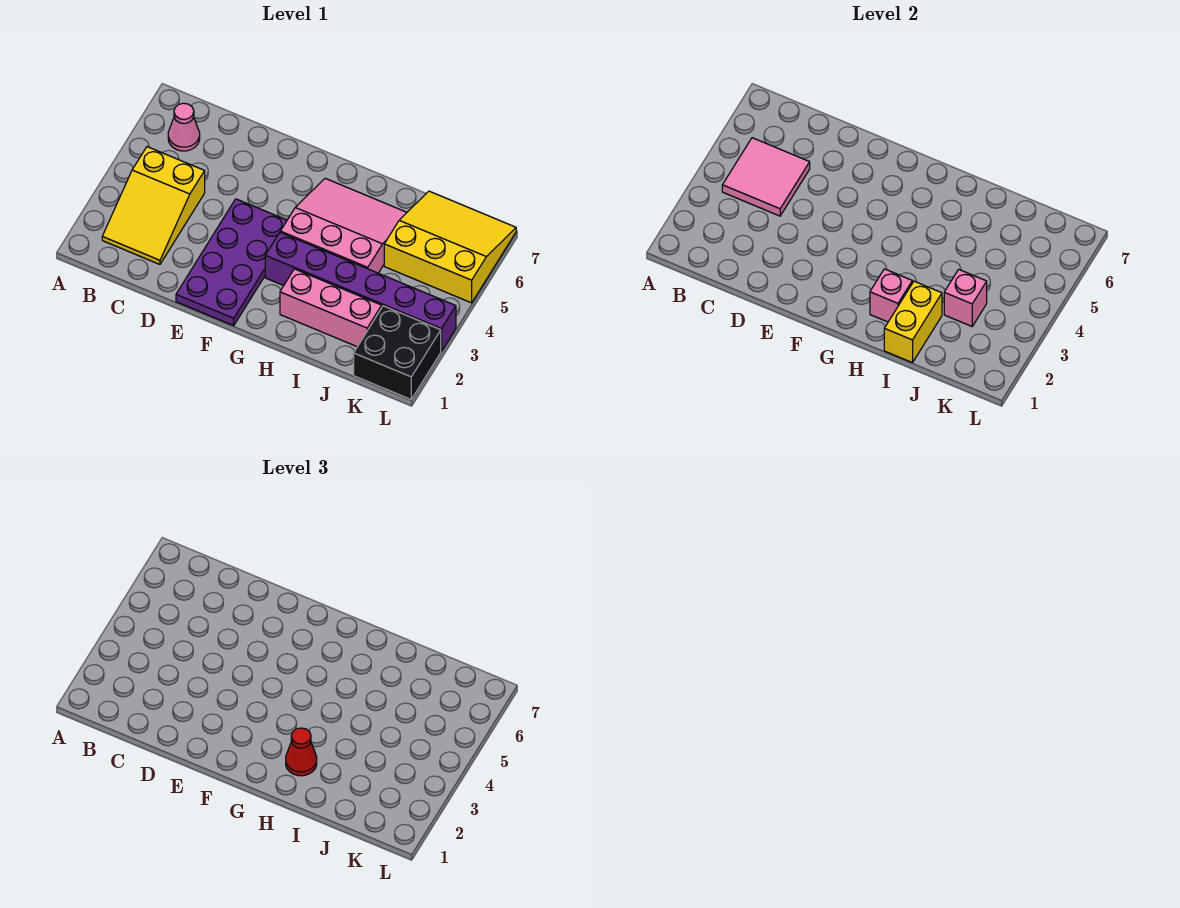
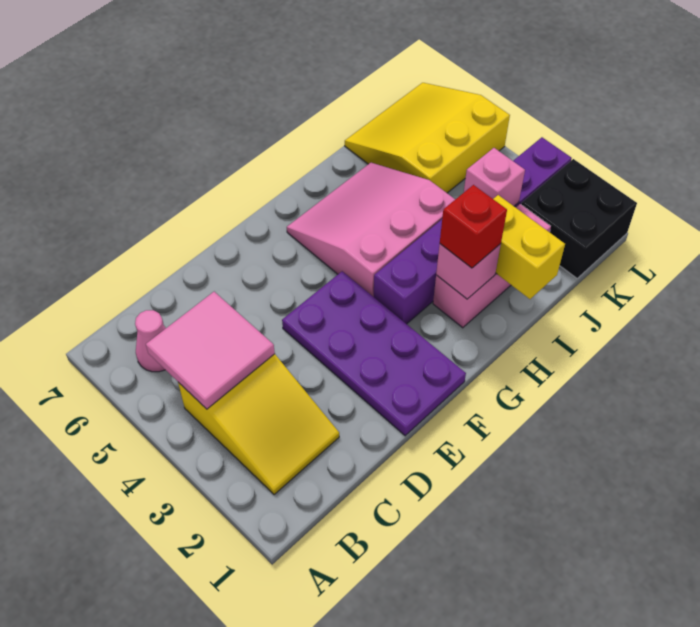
red 1x1 cone [286,728,317,776] -> red 1x1 brick [440,185,507,268]

